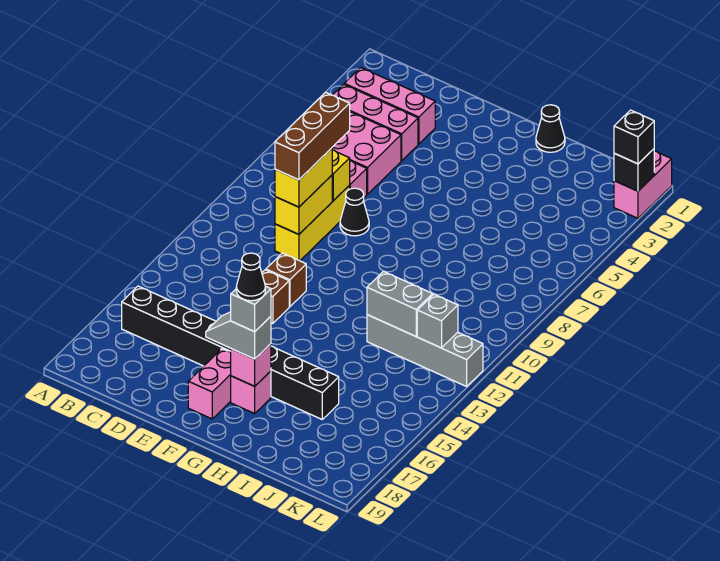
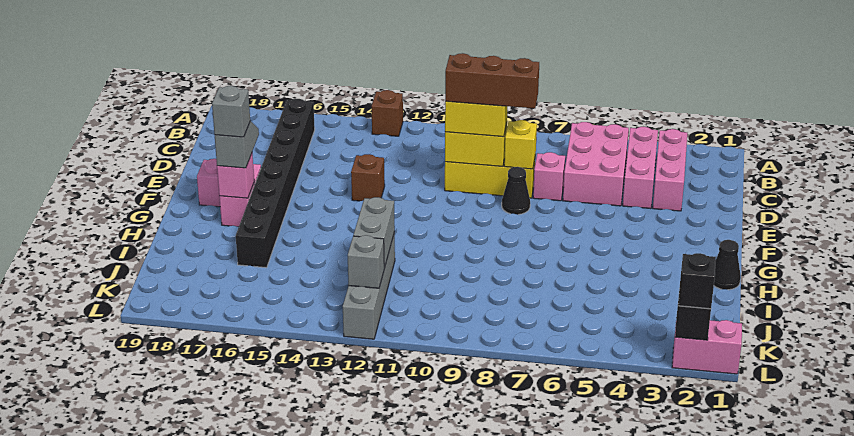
brown 1x1 brick [266,253,306,307] -> brown 1x1 brick moved to [372,90,403,136]
black 1x1 cone [236,253,265,301] -> none

